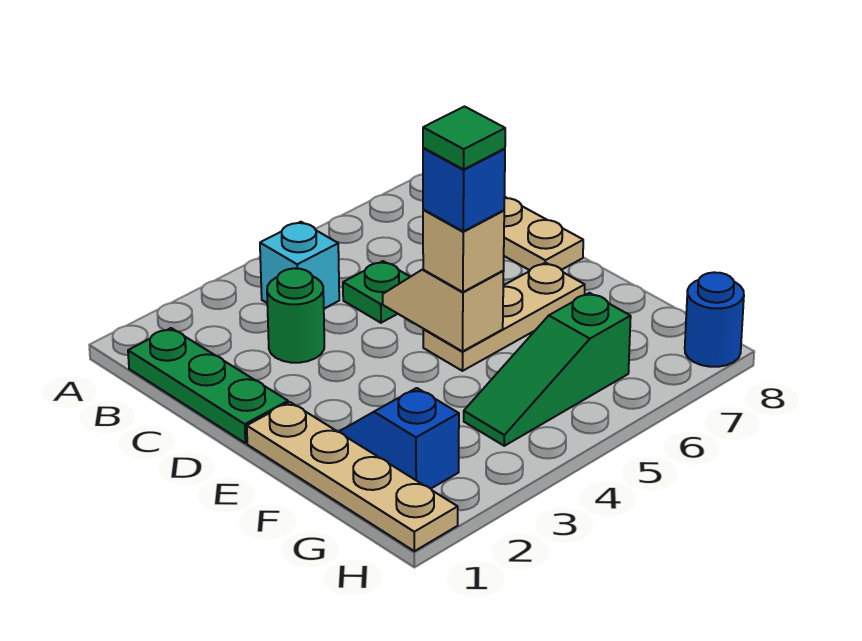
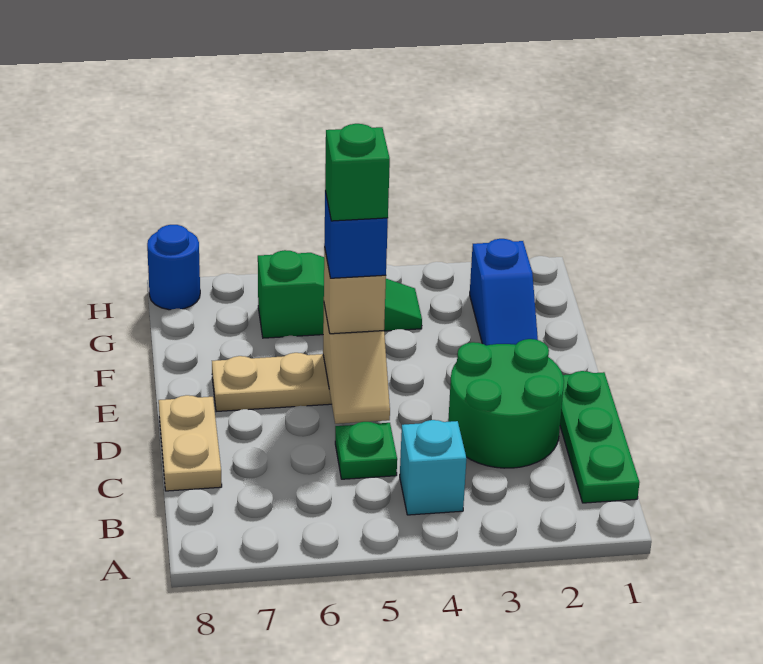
green 1x1 round brick [267,268,324,363] -> green 2x2 round brick [448,339,564,468]
tan 1x4 plate [247,402,458,551] -> none
green 1x1 tile [423,107,505,169] -> green 1x1 brick [325,124,390,221]

